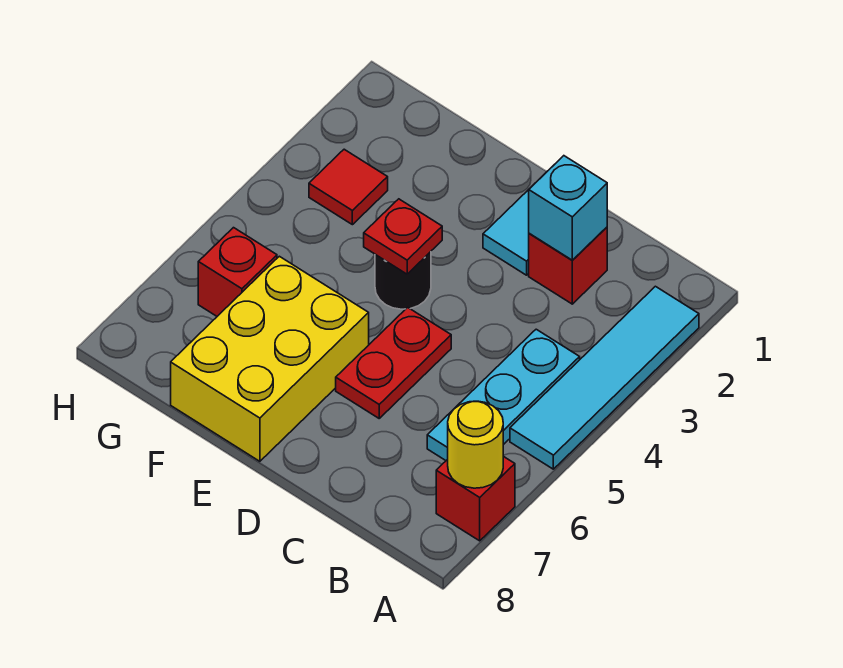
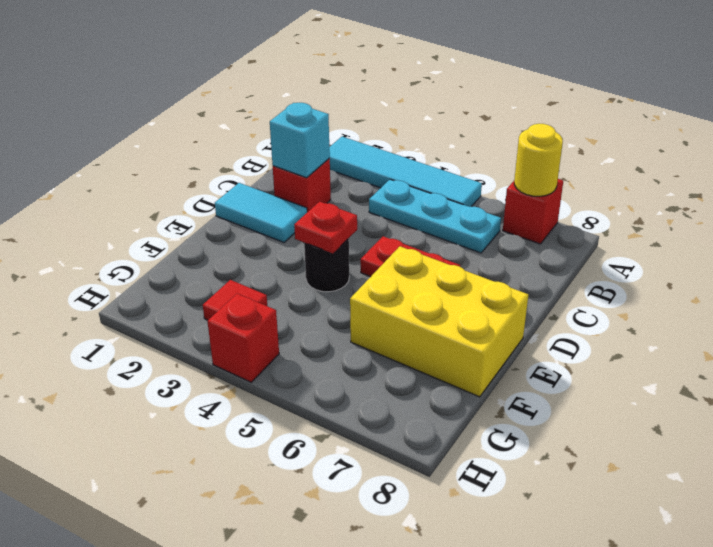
red 1x1 brick [198,228,277,316] -> red 1x1 brick moved to [207,294,279,382]

